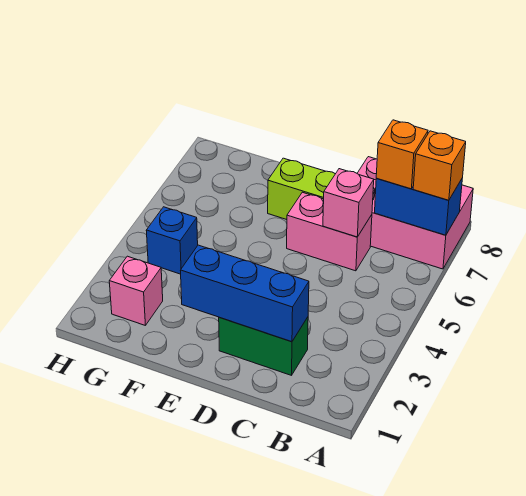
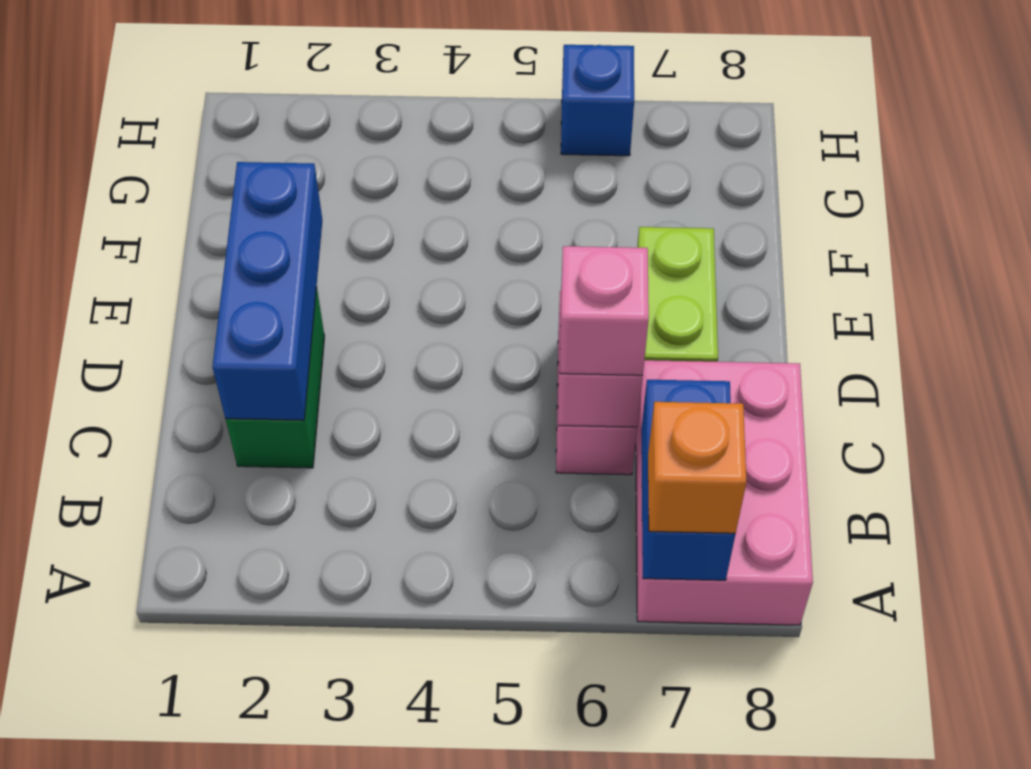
orange 1x1 brick [376,120,428,189] -> none
pink 1x1 brick [109,256,163,326] -> pink 1x1 brick moved to [560,246,649,375]
blue 1x1 brick [146,207,198,274] -> blue 1x1 brick moved to [561,45,634,156]

